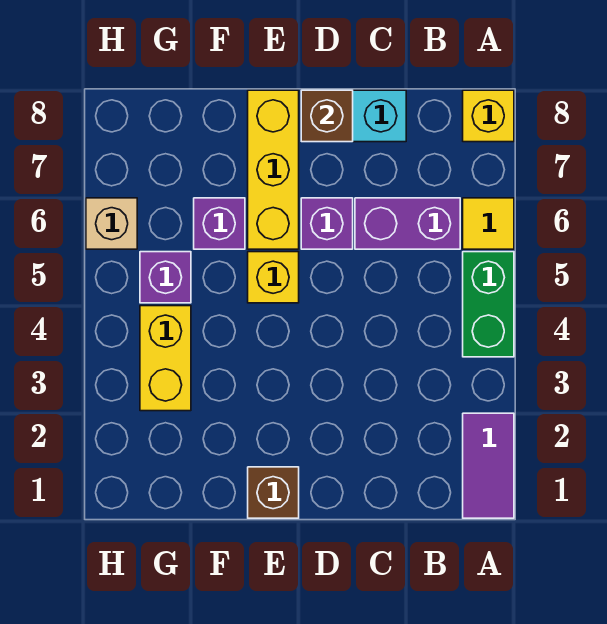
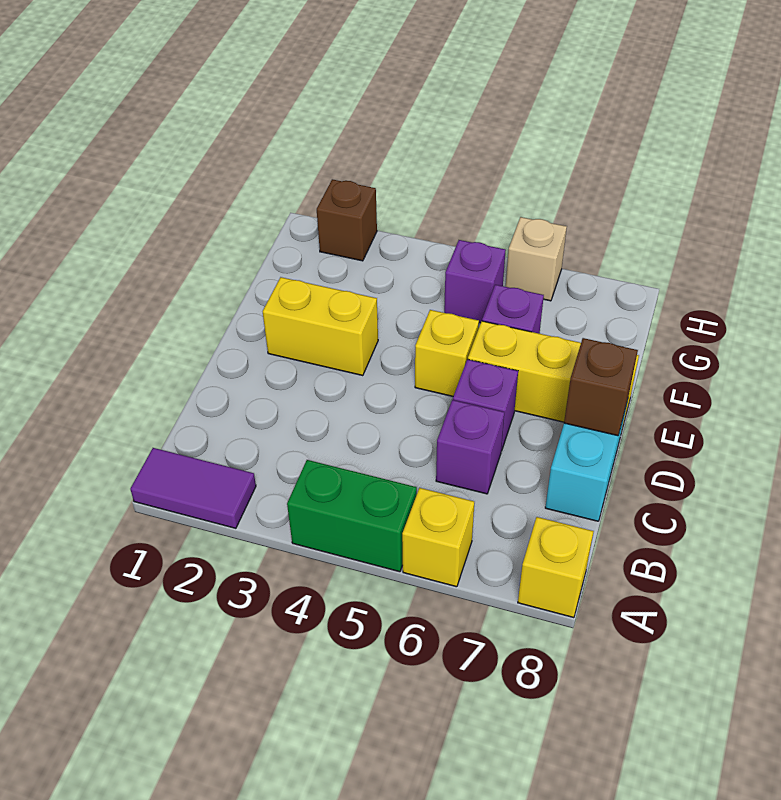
yellow 1x1 tile [463,198,514,249] -> yellow 1x1 brick [402,488,474,587]
purple 1x2 brick [355,198,460,249] -> purple 1x1 brick [436,400,504,494]
brown 1x1 brick [248,467,299,518] -> brown 1x1 brick moved to [317,179,377,261]
yellow 1x2 brick [140,306,191,411] -> yellow 1x2 brick moved to [263,277,378,376]

